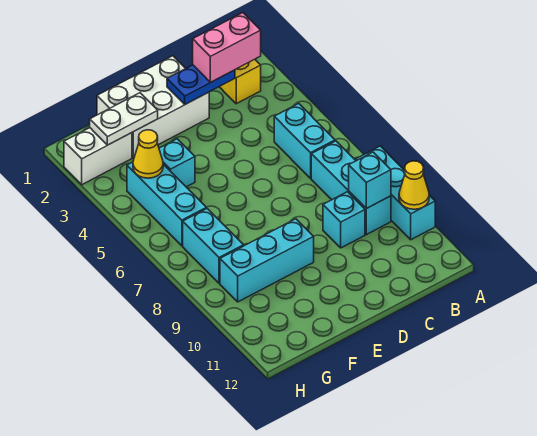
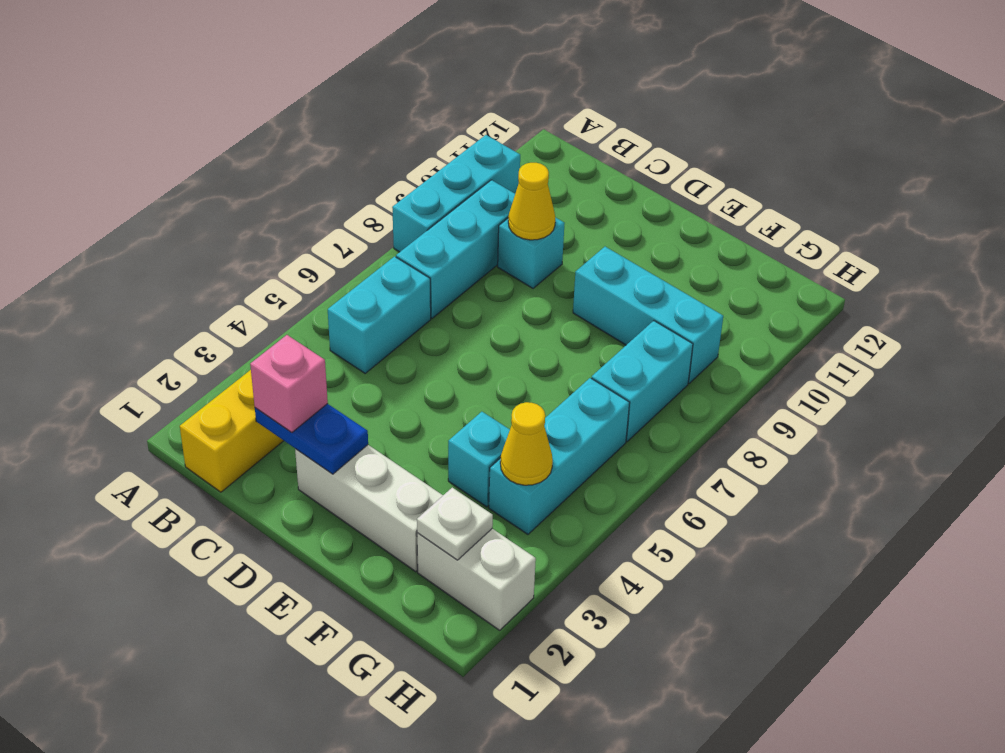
yellow 1x1 cone [399,161,429,209] -> yellow 1x1 cone moved to [508,163,555,240]
pink 1x2 brick [193,13,261,82] -> pink 1x1 brick [250,335,328,432]
cyan 1x1 brick [349,152,391,208] -> none
white 2x3 brick [97,56,209,158] -> white 1x3 brick [295,445,443,572]
white 1x2 plate [90,93,158,145] -> white 1x1 plate [417,488,493,560]

